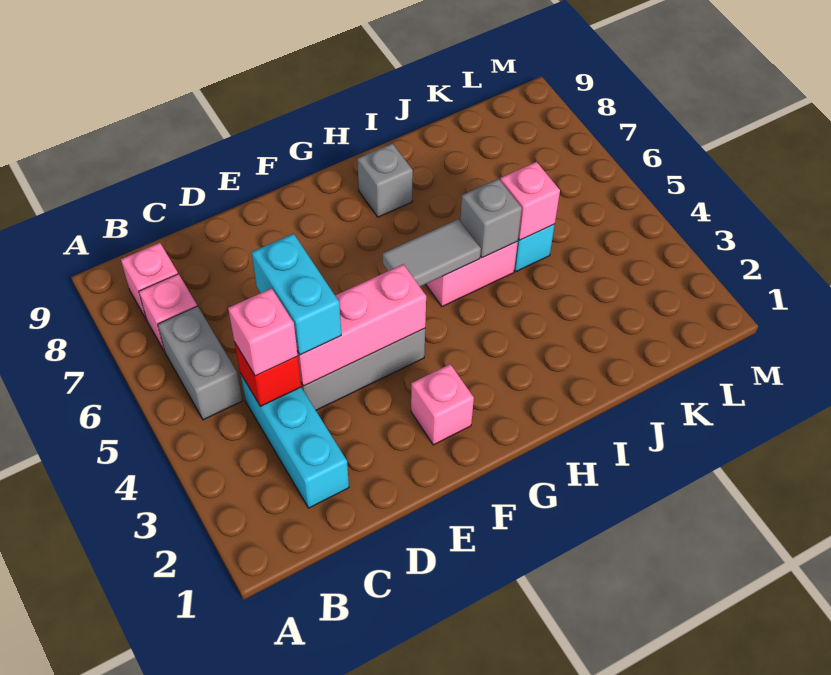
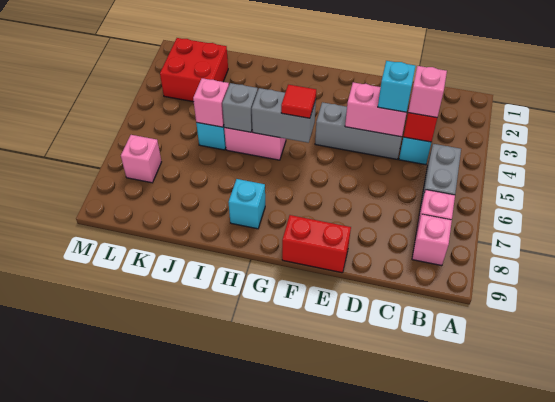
pink 1x3 brick [297,264,426,386] -> pink 1x2 brick [345,82,406,137]
cyan 1x2 brick [252,234,341,355] -> cyan 1x1 brick [378,61,416,112]
none -> red 1x2 brick [282,215,351,273]
pink 1x1 brick [411,364,474,445] -> pink 1x1 brick moved to [121,135,161,183]
grey 1x2 tile [383,219,481,286] -> grey 1x2 brick [252,88,316,143]
none -> red 1x1 tile [281,85,316,118]
grey 1x1 brick [357,143,413,217] -> cyan 1x1 brick [228,179,265,229]
none -> red 2x2 brick [160,38,228,102]

